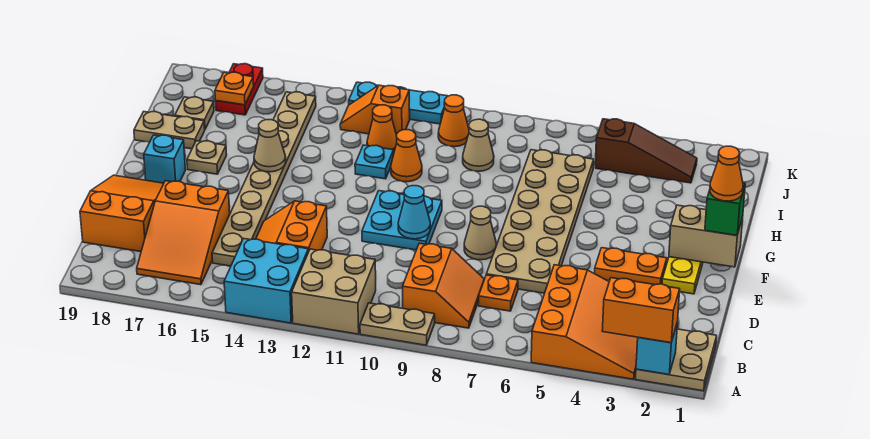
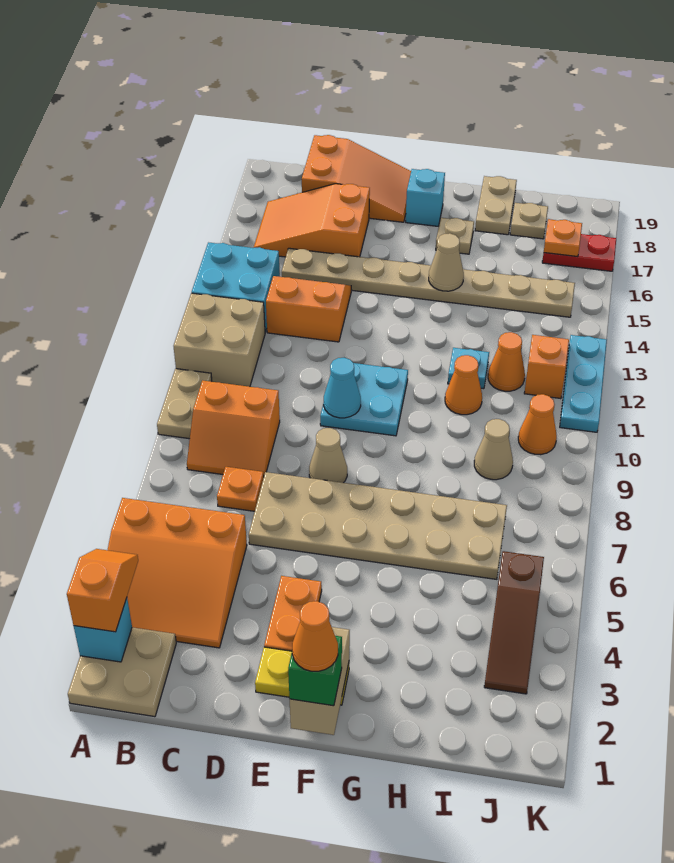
orange 1x2 brick [602,278,680,343] -> orange 1x2 slope [67,549,138,632]

